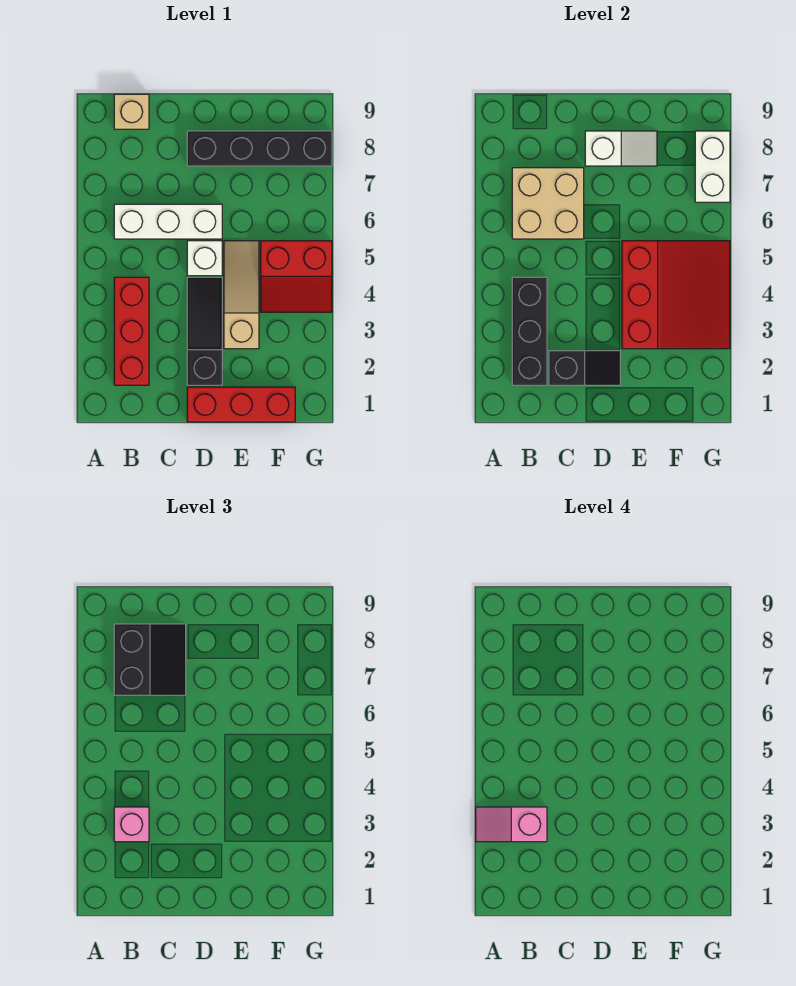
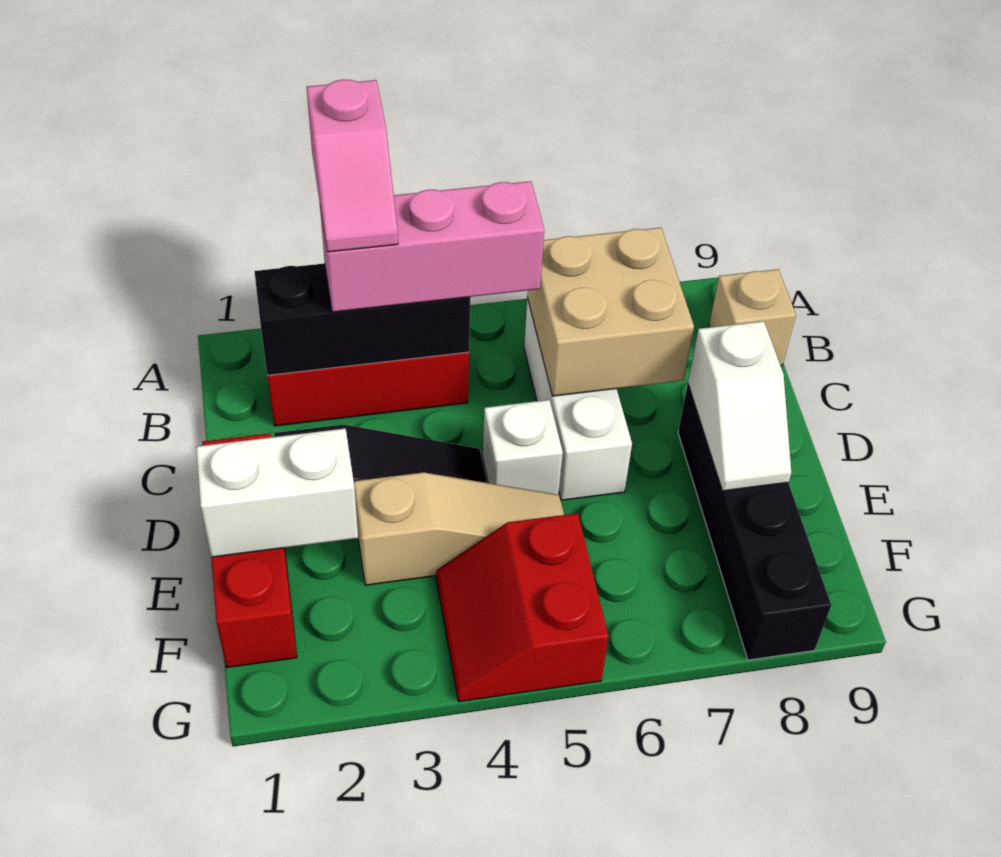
pink 1x2 slope [476,807,547,842] -> pink 1x2 slope turned to [307,80,398,252]
pink 1x1 brick [114,807,149,842] -> pink 1x3 brick [320,181,544,312]
black 2x2 slope [114,624,186,695] -> none
black 1x2 slope [549,351,620,385] -> none
red 3x3 slope [622,241,730,349] -> none
white 1x2 brick [695,131,730,202] -> white 1x2 brick moved to [196,429,358,557]

